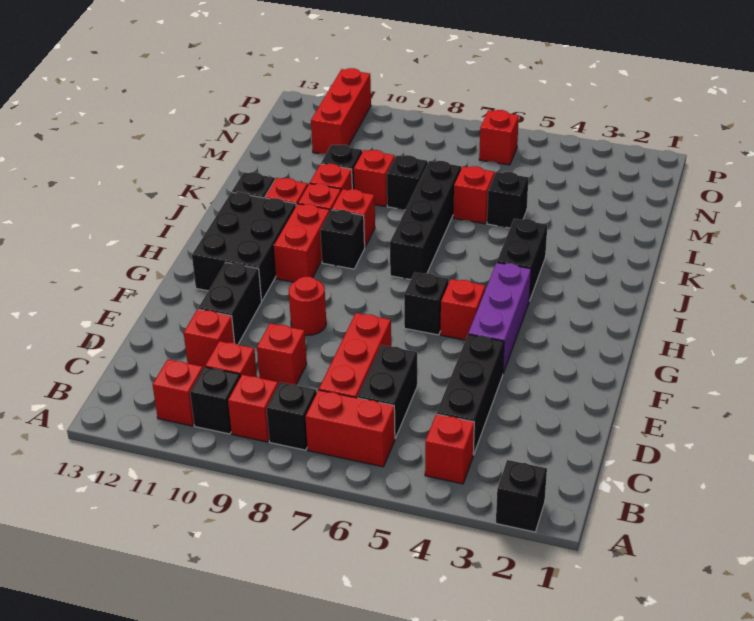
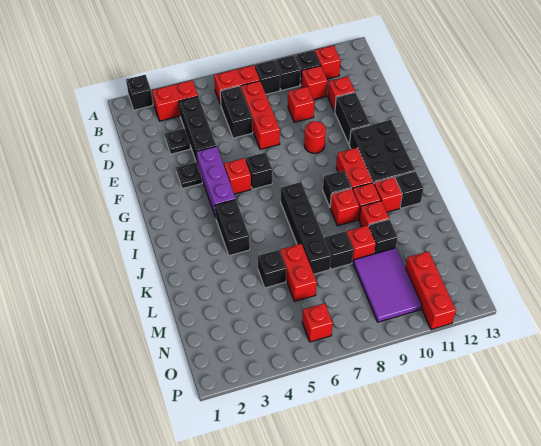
red 1x1 brick [425,414,474,484] -> red 1x2 brick [152,80,198,121]
red 1x1 brick [228,375,278,442] -> black 1x1 brick [275,55,300,91]
none -> black 1x1 plate [165,129,190,154]
none -> black 1x1 plate [176,162,202,189]
red 1x1 brick [453,166,495,224] -> red 1x2 brick [280,244,317,301]
none -> purple 2x3 tile [353,248,422,322]

